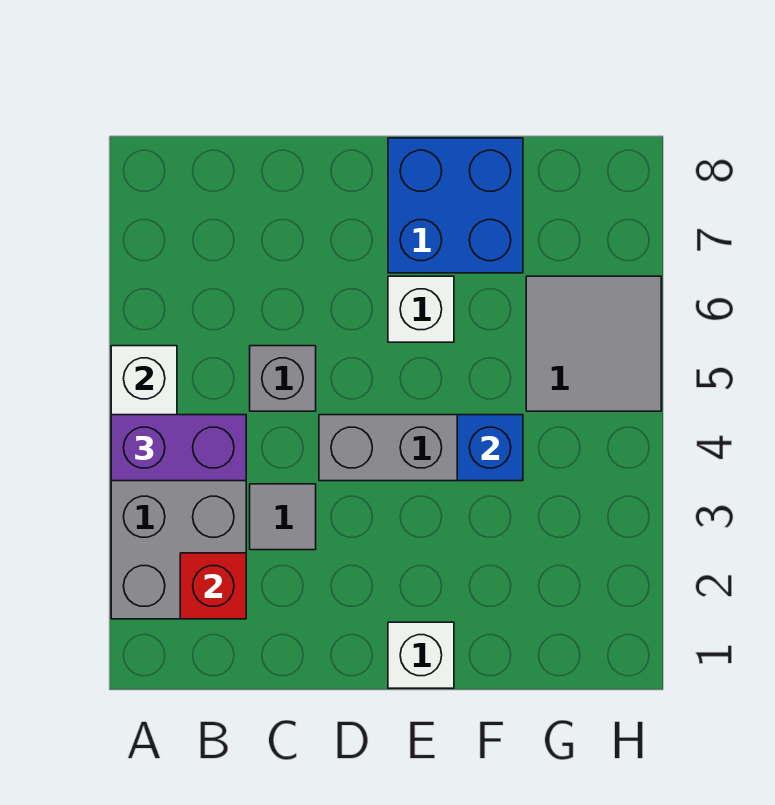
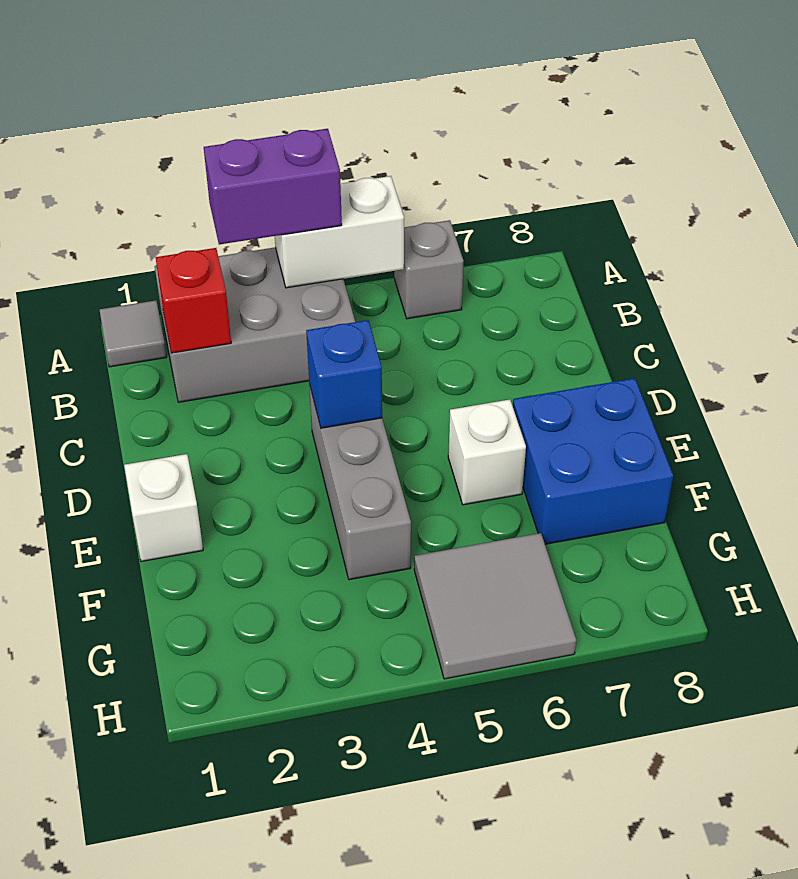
purple 1x2 brick [111,415,246,481] -> purple 1x2 brick turned to [204,129,342,245]
grey 1x1 tile [250,484,316,550] -> grey 1x1 tile moved to [100,300,167,367]
grey 1x1 brick [250,346,316,411] -> grey 1x1 brick moved to [394,220,464,319]
blue 1x1 brick [457,415,523,481] -> blue 1x1 brick moved to [306,320,382,428]

